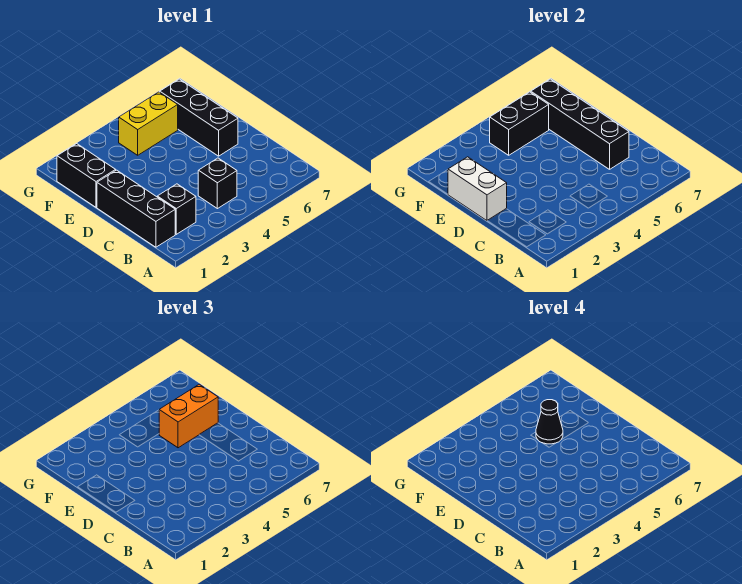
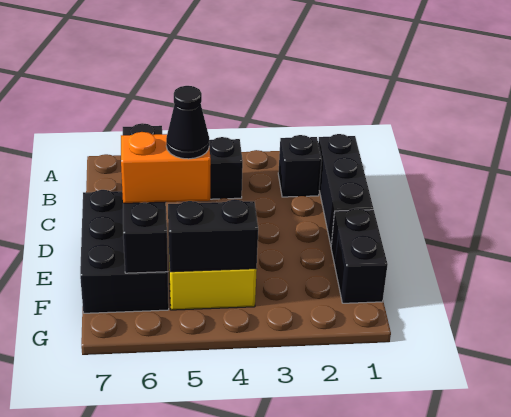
white 1x2 brick [448,157,507,221] -> none
black 1x3 brick [160,79,238,156] -> black 2x3 brick [80,190,169,313]

